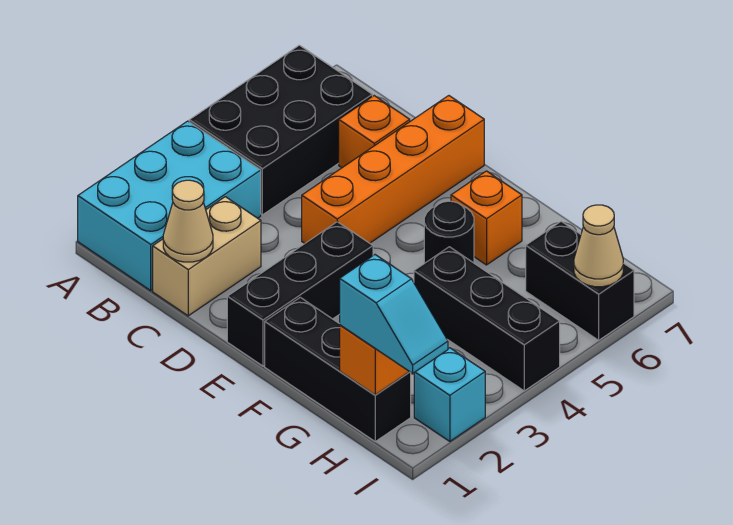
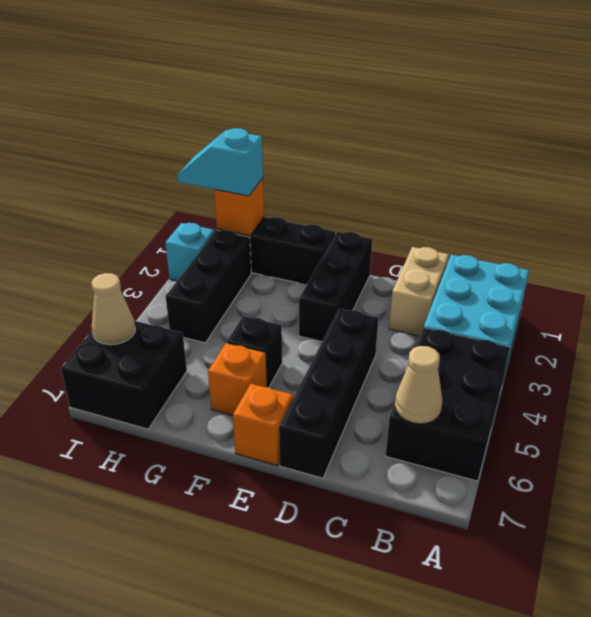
tan 1x1 cone [163,180,213,262] -> tan 1x1 cone moved to [395,346,443,424]
orange 1x1 brick [339,96,410,168] -> orange 1x1 brick moved to [233,384,293,465]
orange 1x4 brick [302,96,484,243] -> black 1x4 brick [279,309,378,478]
black 1x1 round brick [424,201,474,263] -> black 1x1 brick [227,316,282,387]
black 1x3 brick [414,247,560,391] -> black 1x3 brick turned to [166,230,251,343]
black 1x2 brick [526,221,634,340] -> black 2x2 brick [61,321,187,429]

